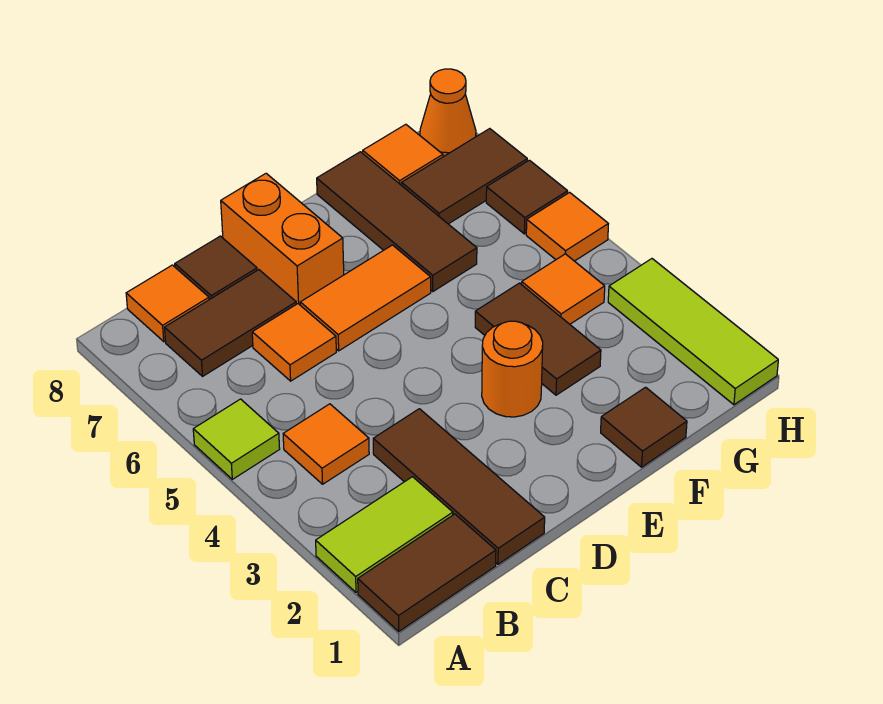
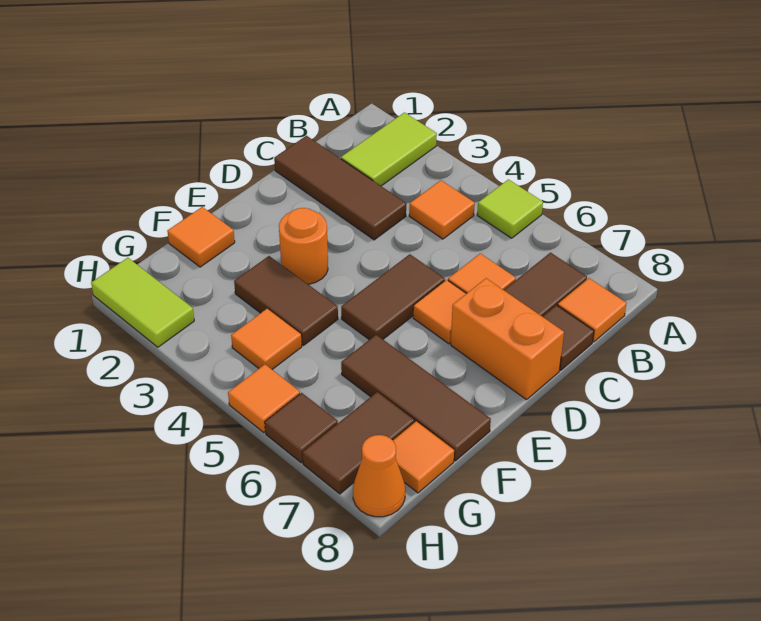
brown 1x2 tile [358,514,496,631] -> brown 1x2 tile moved to [341,254,445,340]
orange 1x2 tile [300,245,431,351] -> orange 1x1 tile [413,280,466,344]
brown 1x1 tile [601,387,687,467] -> orange 1x1 tile [167,207,235,267]
lime 1x3 tile [608,259,778,405] -> lime 1x2 tile [91,258,194,347]

